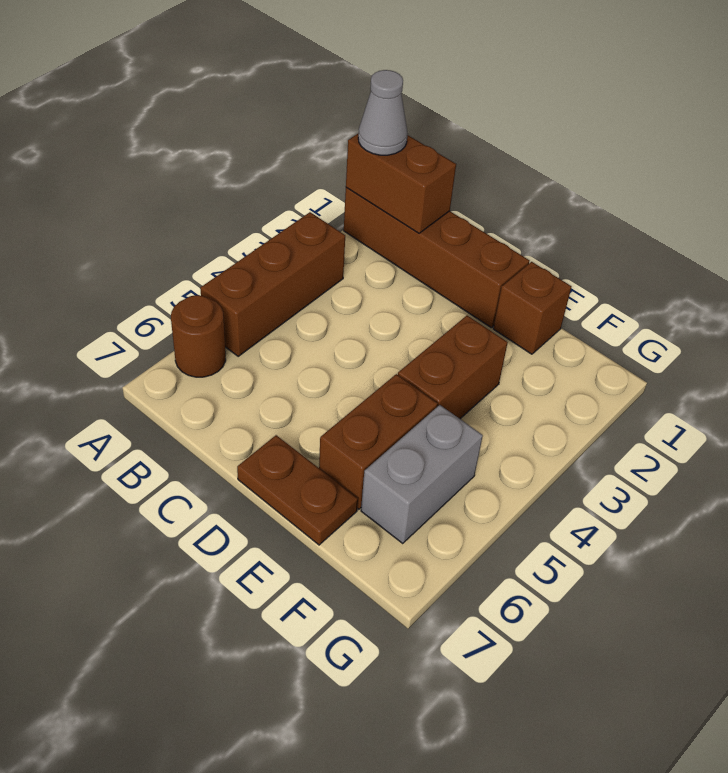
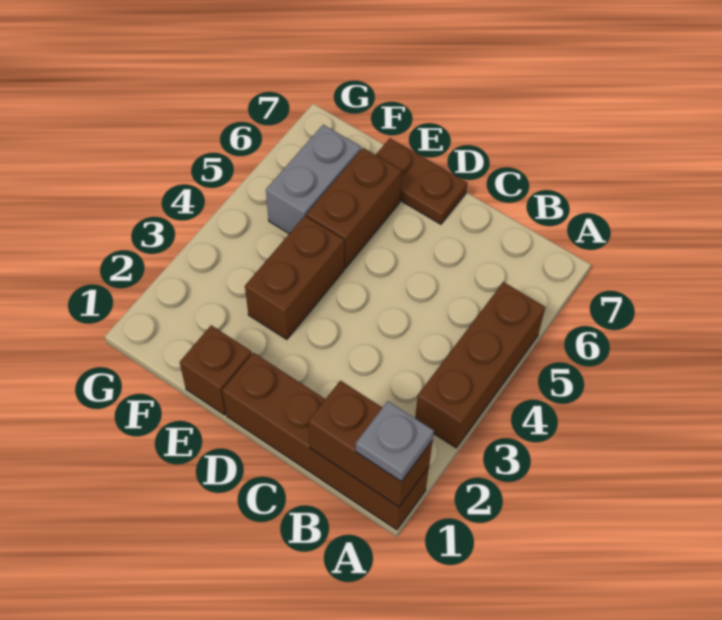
grey 1x1 cone [358,70,407,155] -> grey 1x1 plate [356,401,434,482]
brown 1x1 round brick [171,295,226,377] -> none

